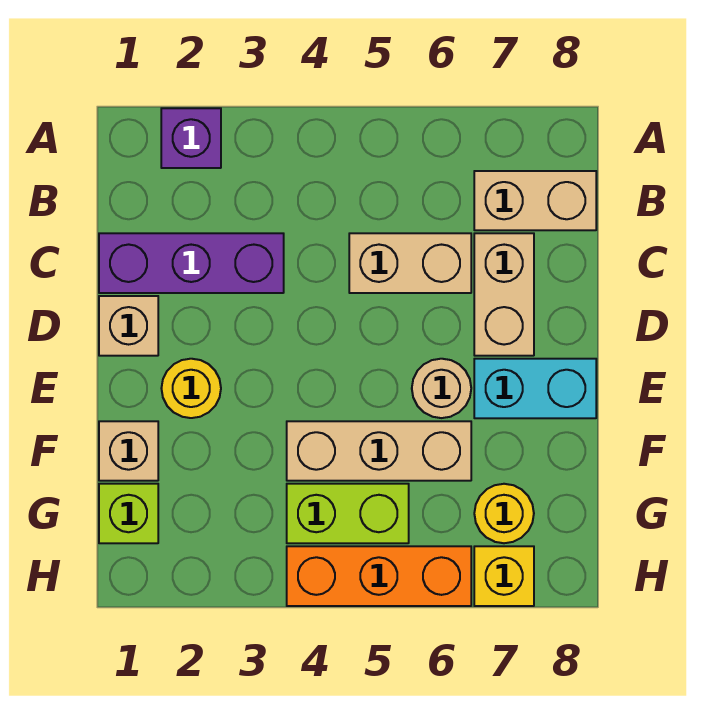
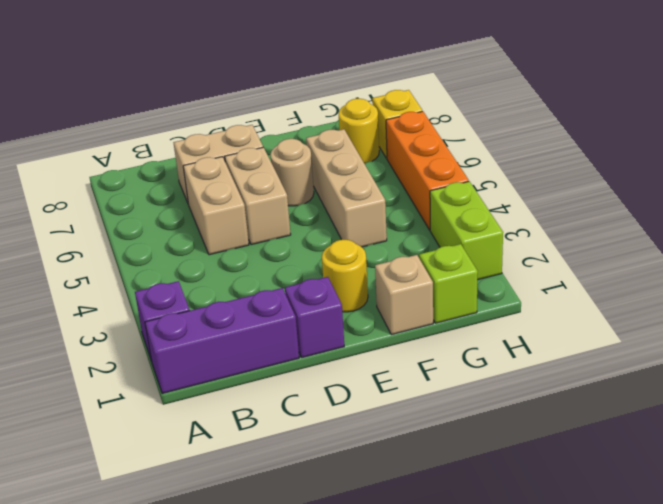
tan 1x2 brick [474,171,596,230] -> tan 1x2 brick moved to [225,147,291,245]
purple 1x3 brick [99,233,284,293] -> purple 1x3 brick turned to [145,288,299,394]
tan 1x1 brick [99,296,158,356] -> purple 1x1 brick [285,277,344,358]
cyan 1x2 brick [474,359,596,418] -> none
lime 1x2 brick [287,484,409,543] -> lime 1x2 brick moved to [430,181,503,280]

